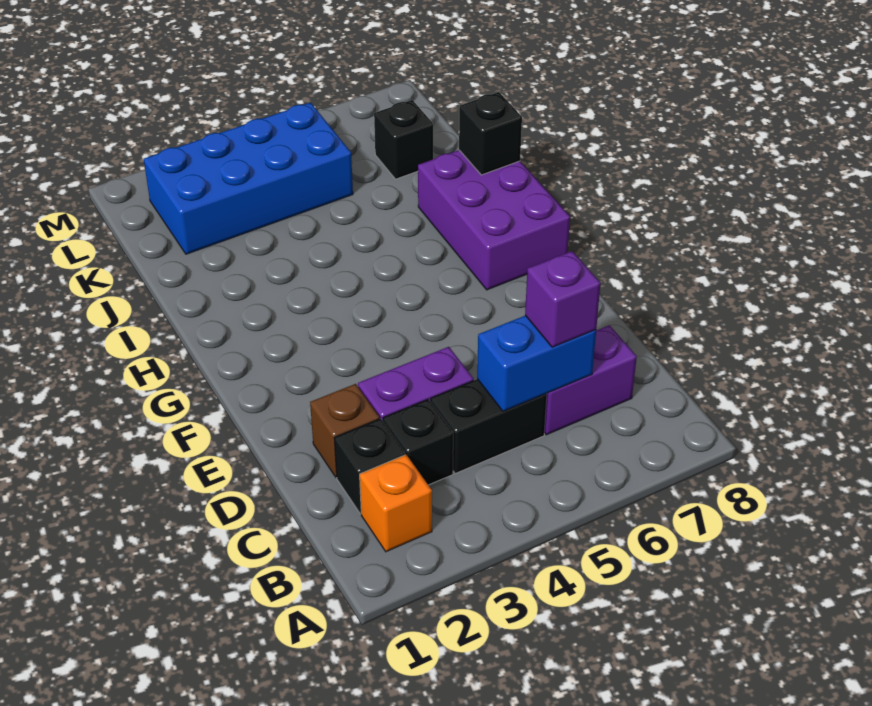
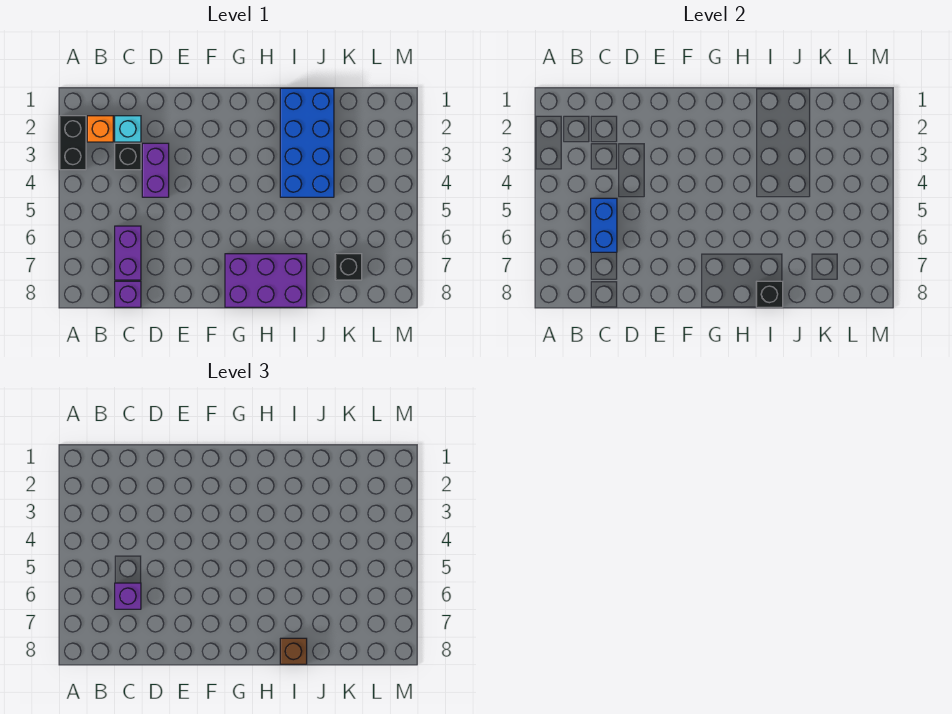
black 1x1 brick [334,419,405,514] -> cyan 1x1 brick [115,116,141,142]
black 1x2 brick [431,379,547,474] -> black 1x2 brick moved to [60,116,86,170]
none -> purple 1x1 brick [115,281,141,307]
brown 1x1 brick [310,384,379,477] -> brown 1x1 brick moved to [280,638,307,664]
blue 2x4 brick [144,103,353,254] -> blue 2x4 brick moved to [280,88,334,197]

